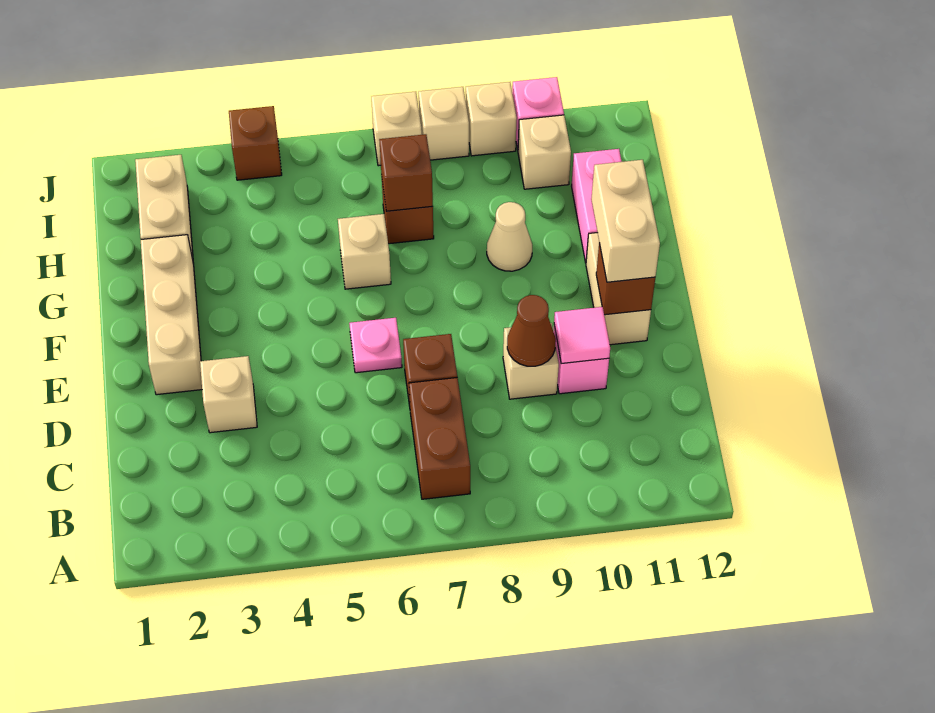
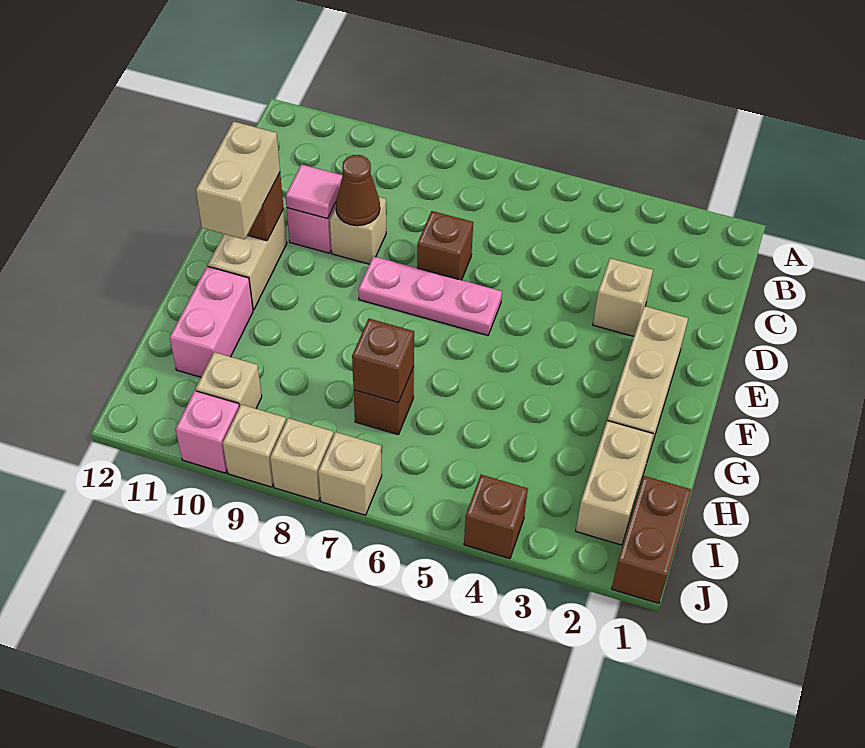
brown 1x2 brick [409,377,470,499] -> brown 1x2 brick moved to [612,476,691,603]
pink 1x1 plate [349,318,402,373] -> pink 1x3 plate [358,256,502,335]
tan 1x1 brick [338,214,391,289] -> none
tan 1x1 cone [487,202,532,271] -> none

